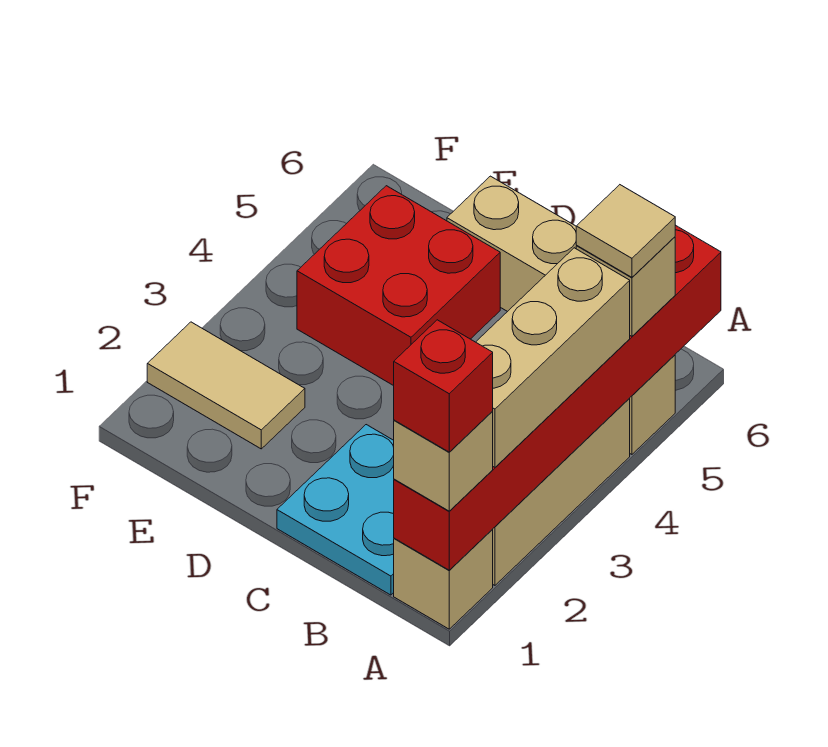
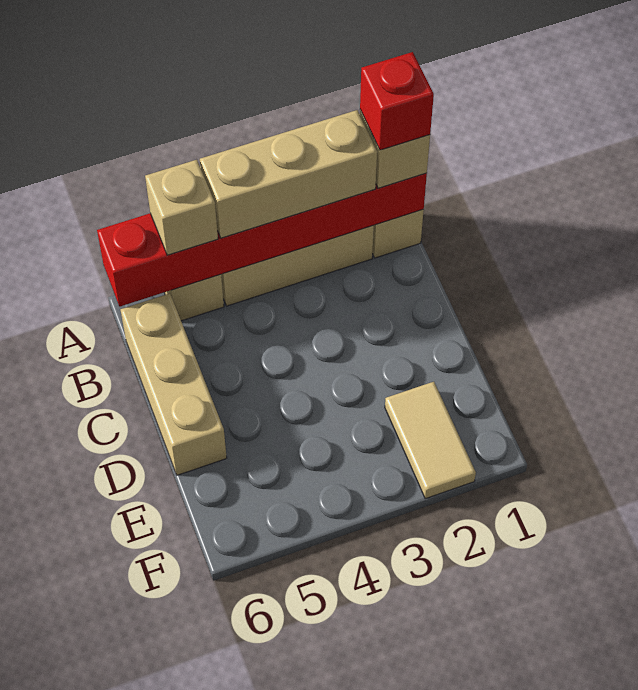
tan 1x1 tile [576,185,675,277] -> none
cyan 2x2 plate [277,425,394,595] -> none
red 2x2 brick [297,186,500,386] -> none

